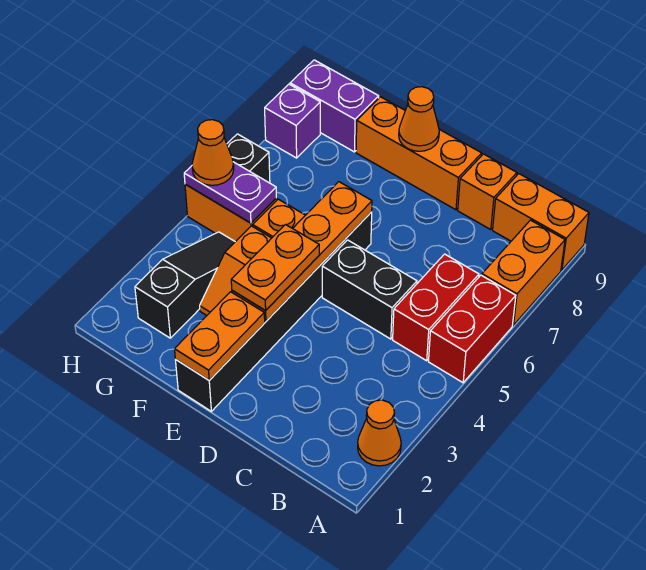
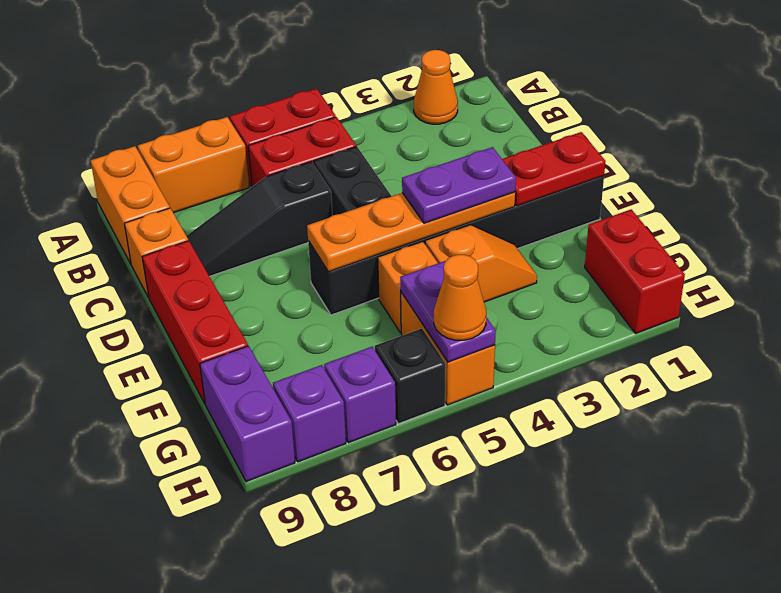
orange 1x3 brick [356,97,482,210] -> red 1x3 brick [142,241,248,403]
orange 1x2 plate [175,292,265,380] -> red 1x2 plate [502,132,606,206]
orange 1x2 plate [231,225,319,311] -> purple 1x2 plate [402,147,516,223]
orange 1x1 cone [399,87,439,151] -> none
none -> red 1x2 brick [585,209,685,333]
black 1x3 slope [135,232,235,338] -> black 1x3 slope moved to [187,162,332,276]
none -> purple 1x1 brick [324,347,396,443]

